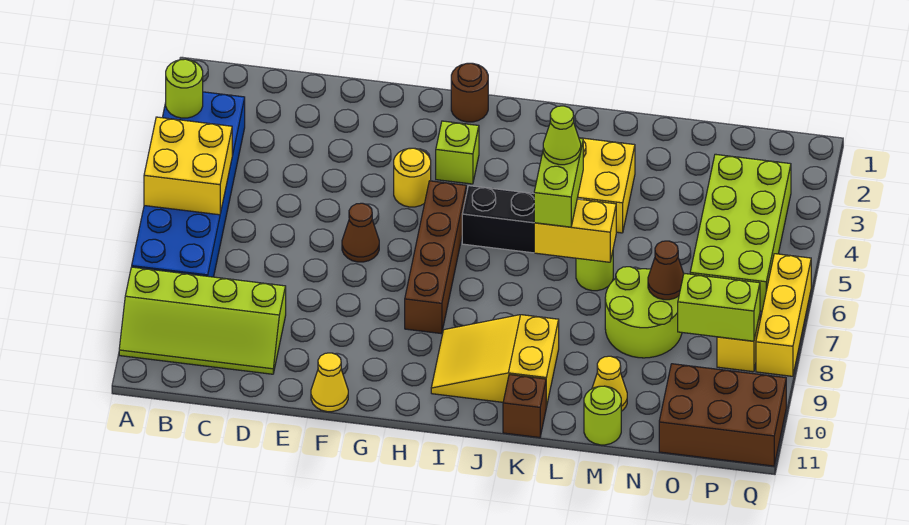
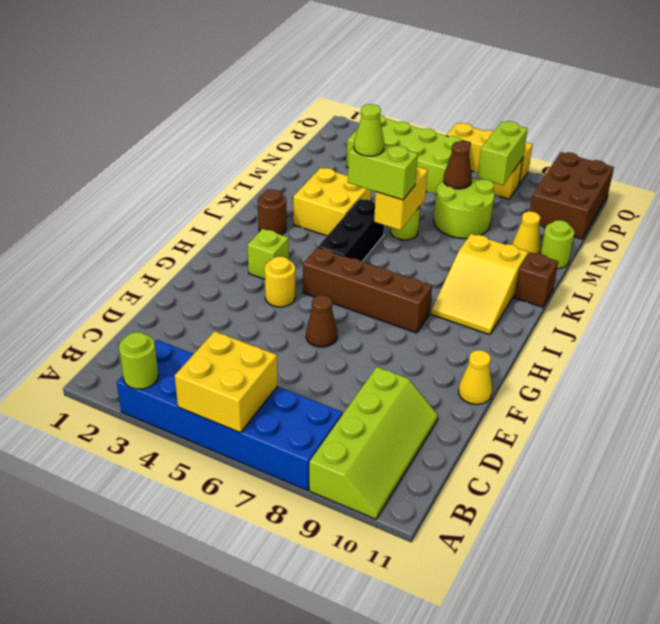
brown 1x1 round brick [451,63,488,122] -> brown 1x1 round brick moved to [258,189,286,235]

